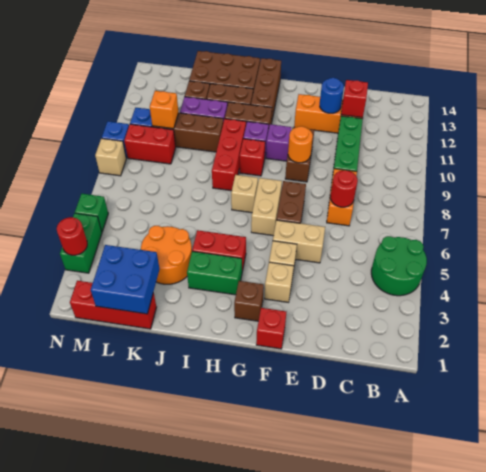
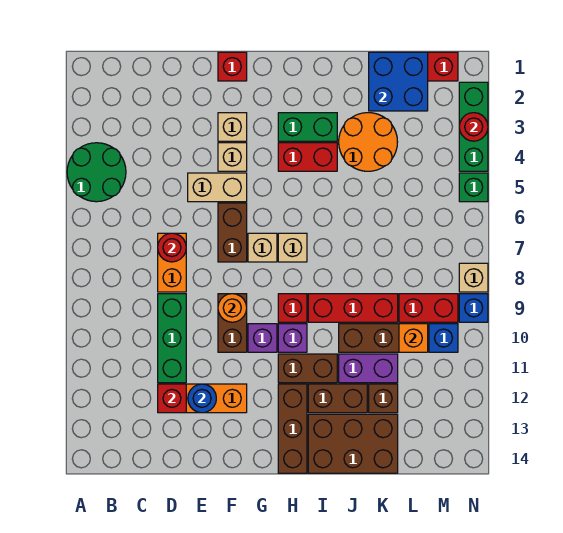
brown 1x1 brick [234,281,264,321] -> none
tan 1x2 brick [251,178,282,236] -> tan 1x1 brick [248,233,277,262]
red 1x3 brick [212,119,246,191] -> red 1x3 brick turned to [308,294,398,322]
green 1x2 brick [60,213,102,273] -> green 1x3 brick [459,82,488,171]

